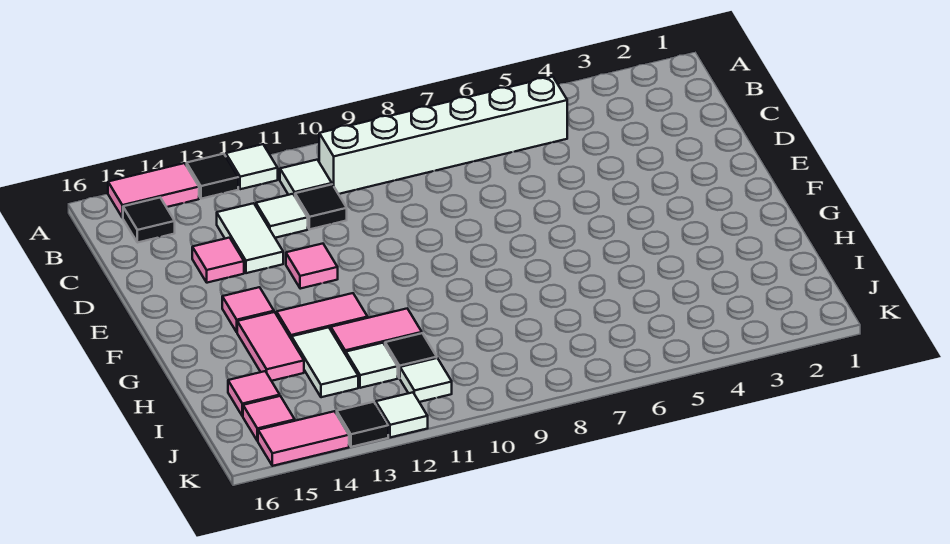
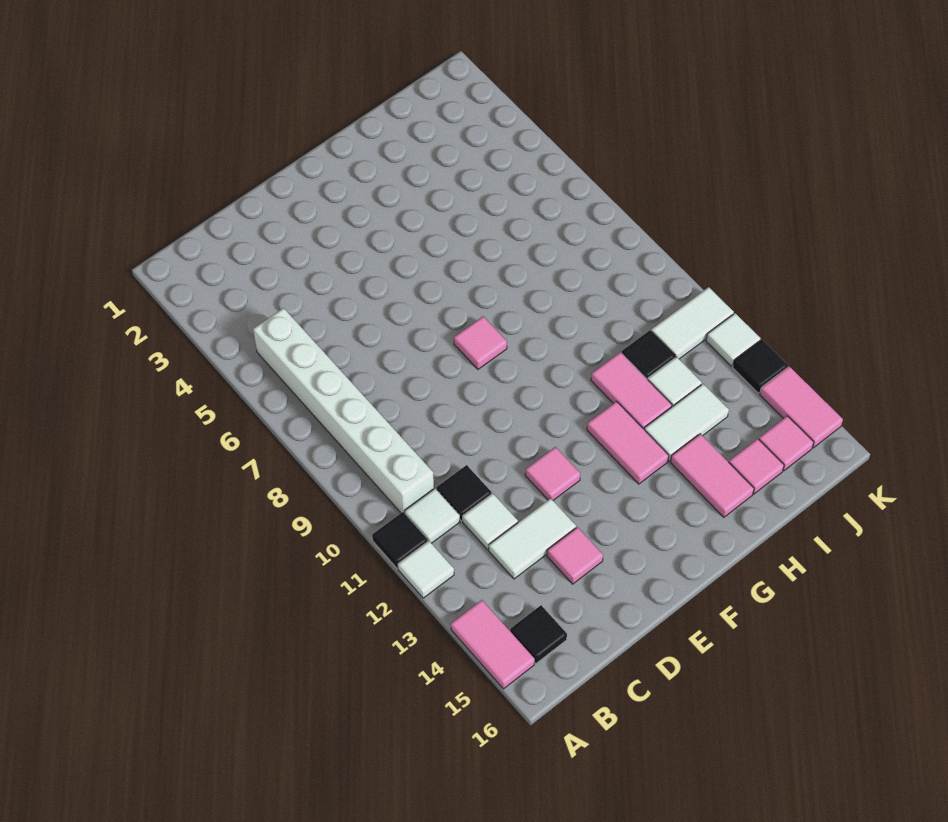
black 1x1 tile [187,154,238,199] -> black 1x1 tile moved to [372,512,428,568]
pink 1x1 tile [222,287,274,332] -> pink 1x1 tile moved to [454,317,507,369]
pink 1x2 tile [237,312,304,381] -> pink 1x2 tile turned to [670,434,754,517]
white 1x1 tile [400,358,452,402] -> white 1x2 tile [651,287,734,359]

